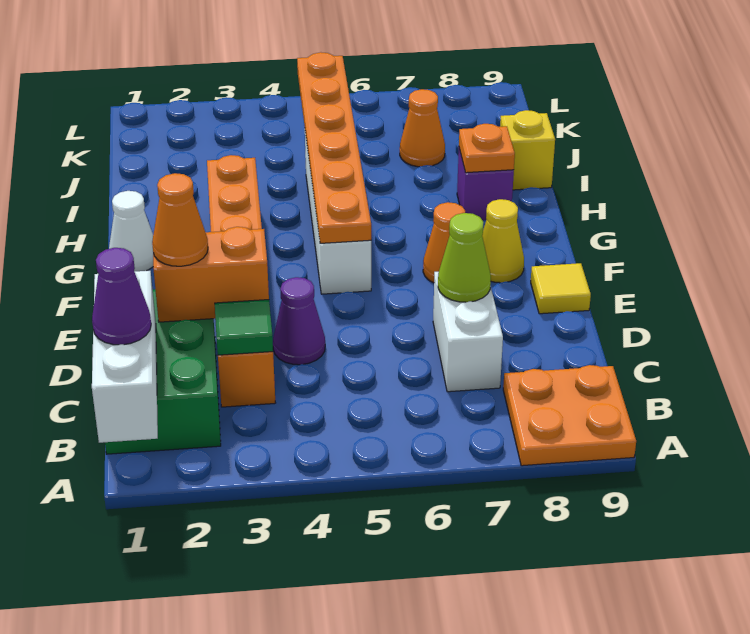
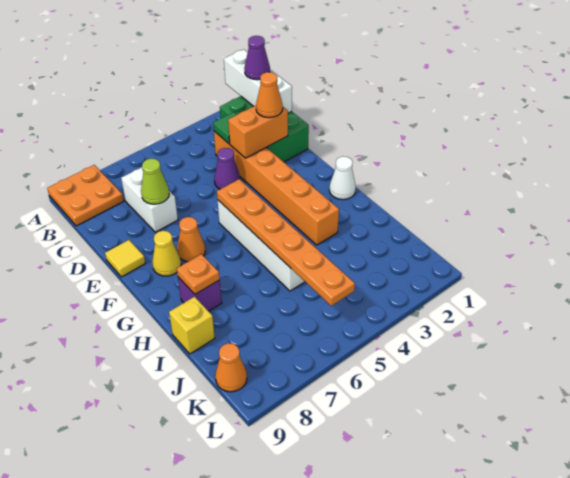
orange 1x1 cone [400,89,445,167] -> orange 1x1 cone moved to [215,343,247,392]

